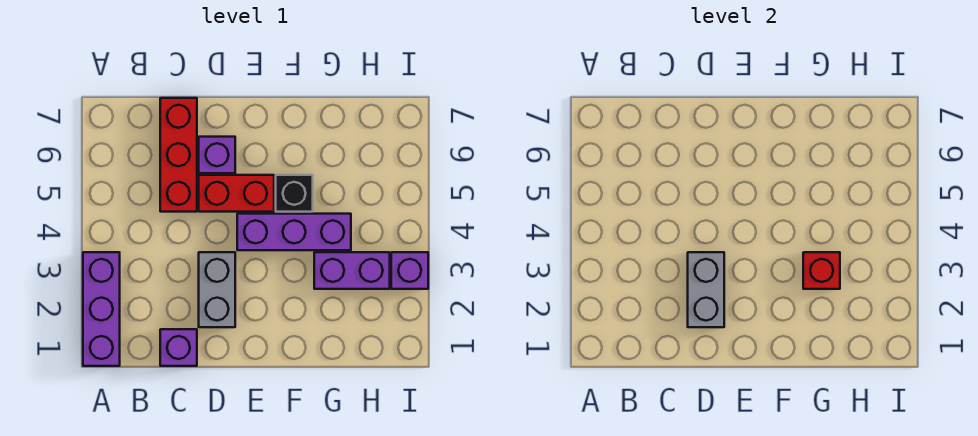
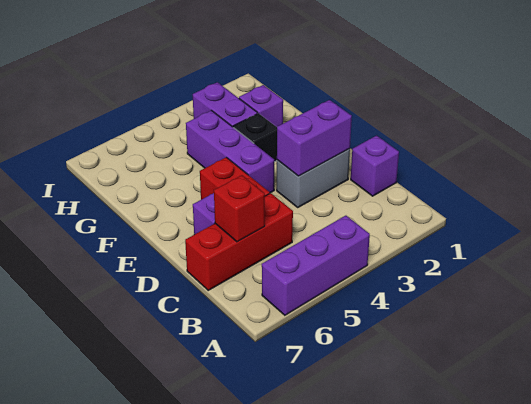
purple 1x3 brick [83,252,120,366] -> purple 1x3 brick moved to [262,216,370,315]
grey 1x2 brick [688,252,724,327] -> purple 1x2 brick [277,100,352,176]
black 1x1 brick [276,175,313,212] -> black 1x1 brick moved to [233,113,277,162]
red 1x1 brick [803,252,840,289] -> red 1x1 brick moved to [214,175,265,242]
purple 1x1 brick [391,252,428,289] -> purple 1x1 brick moved to [239,85,283,127]

